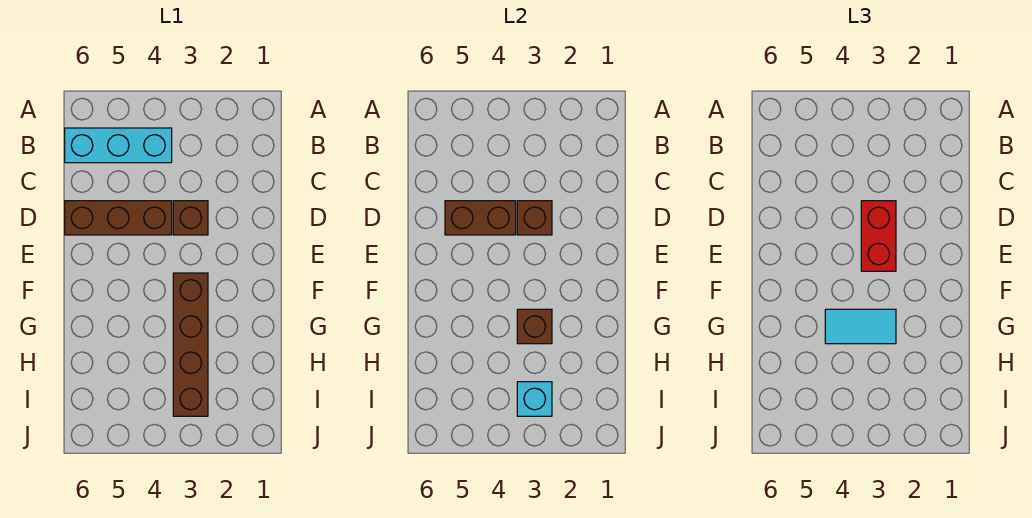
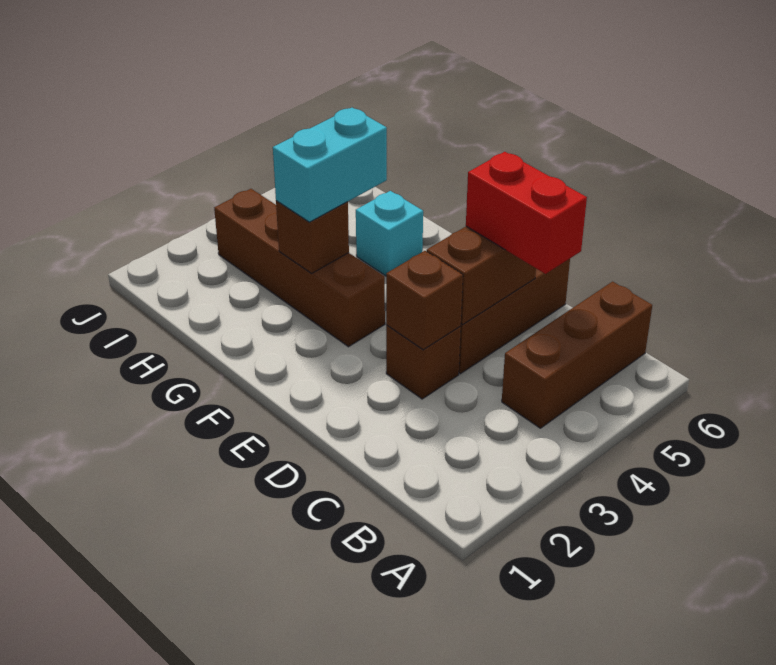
cyan 1x3 brick [65,128,172,163] -> brown 1x3 brick [502,282,652,428]
red 1x2 brick [861,201,896,271] -> red 1x2 brick moved to [466,152,587,274]
cyan 1x2 tile [825,309,896,344] -> cyan 1x2 brick [273,108,387,222]
cyan 1x1 brick [517,382,552,416] -> cyan 1x1 brick moved to [356,191,423,276]

